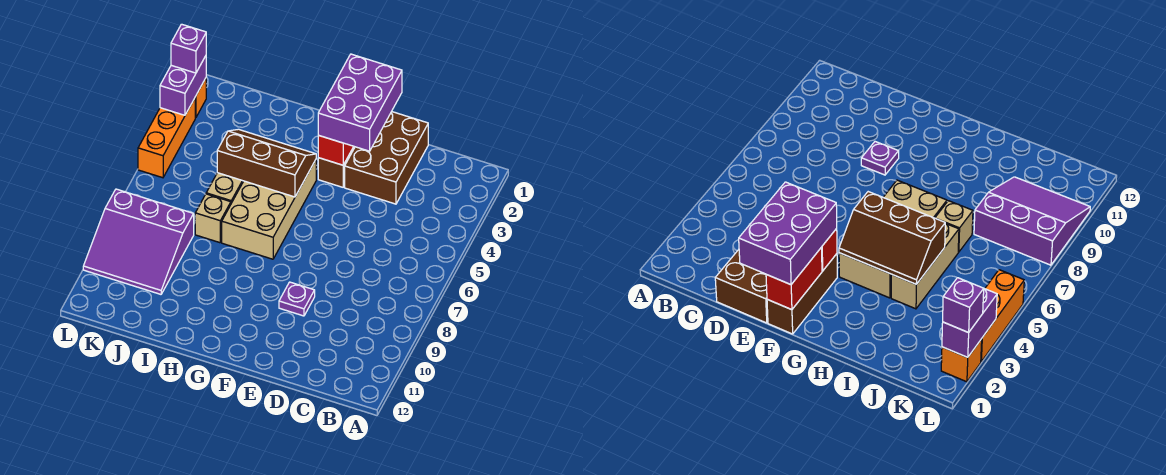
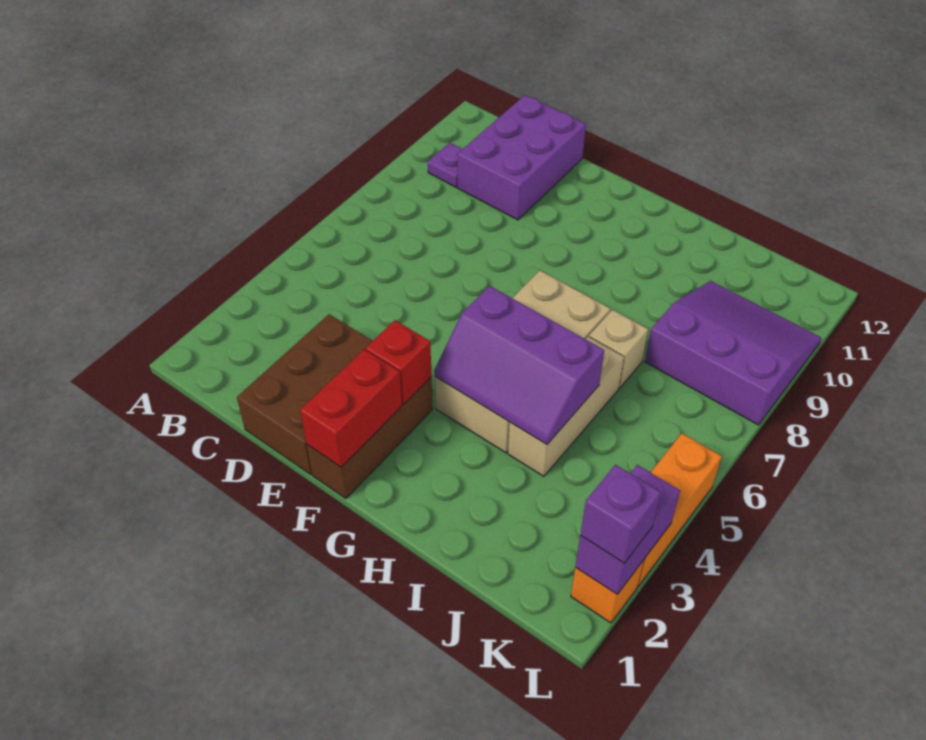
purple 2x3 brick [318,54,402,151] -> purple 2x3 brick moved to [457,95,586,220]
purple 1x1 plate [279,282,315,316] -> purple 1x1 plate moved to [428,143,462,187]
brown 2x3 slope [217,129,316,197] -> purple 2x3 slope [434,286,604,444]

